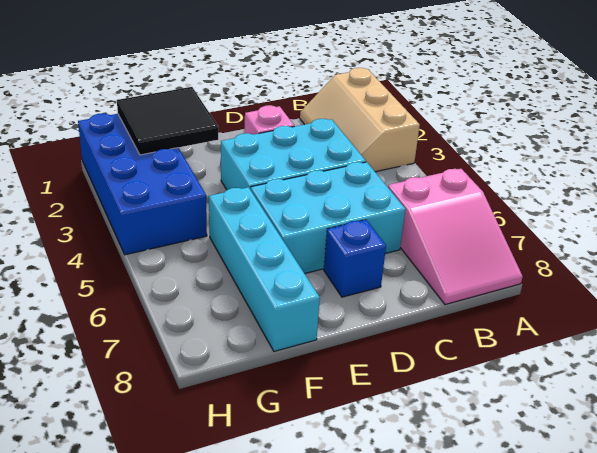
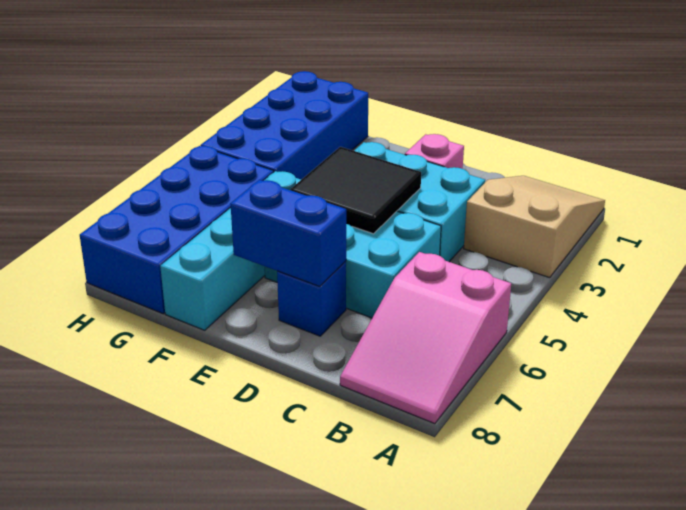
tan 2x3 slope [300,68,420,172] -> tan 2x3 slope turned to [464,176,605,278]
none -> blue 1x2 brick [230,180,346,286]
black 2x2 tile [117,87,218,155] -> black 2x2 tile moved to [290,147,421,234]
none -> blue 2x4 brick [80,146,274,314]

